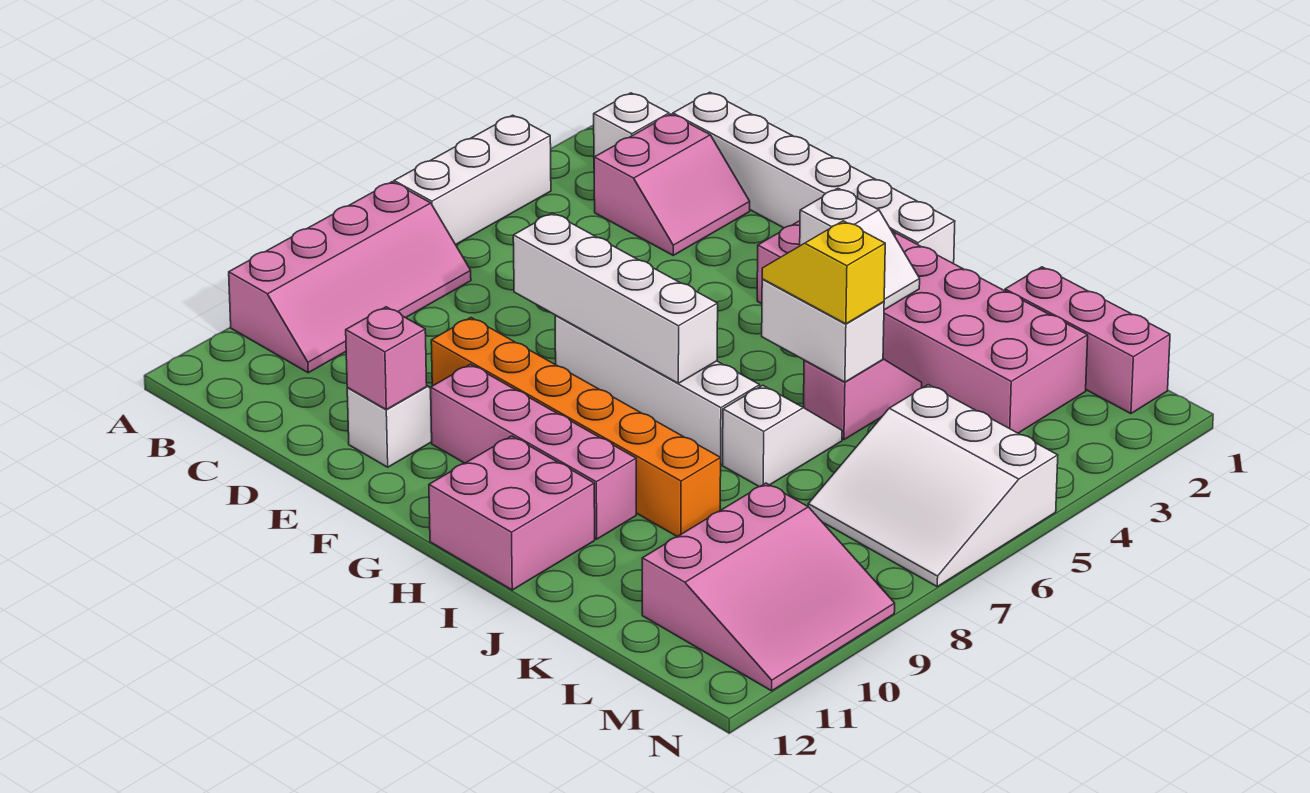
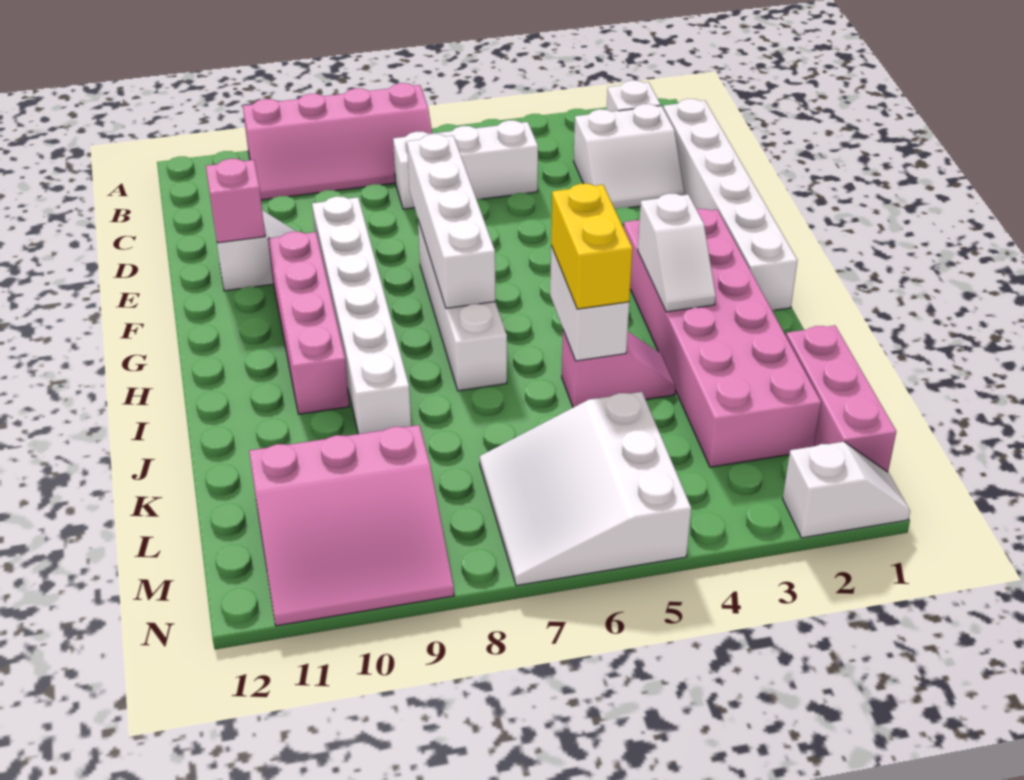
white 1x3 brick [394,115,551,245] -> white 1x3 brick moved to [393,120,538,209]
pink 2x2 slope [594,114,750,255] -> white 2x2 slope [574,104,685,209]
orange 1x6 brick [431,318,721,537] -> white 1x6 brick [312,196,411,434]
pink 2x2 brick [429,436,595,590] -> none
yellow 1x2 slope [762,221,885,324] -> yellow 1x2 brick [551,184,633,309]
white 1x2 slope [723,385,842,487] -> white 1x2 slope moved to [783,442,910,538]

